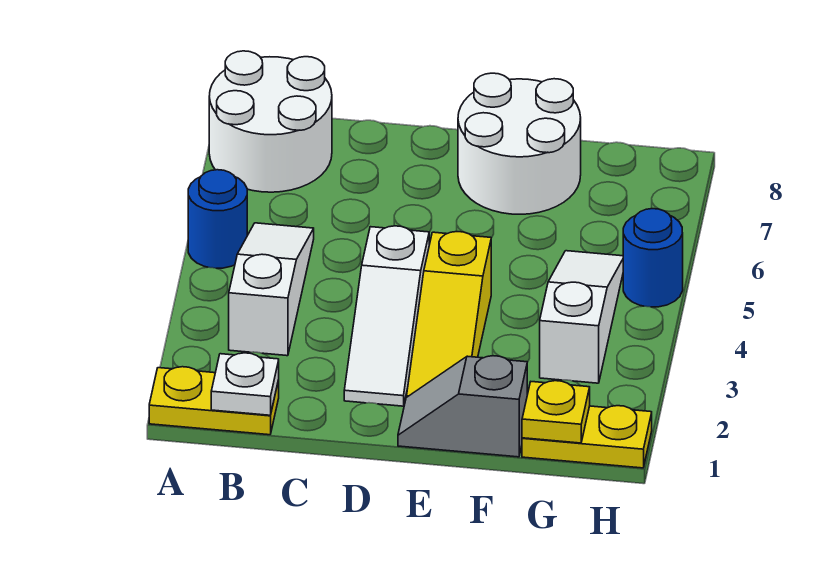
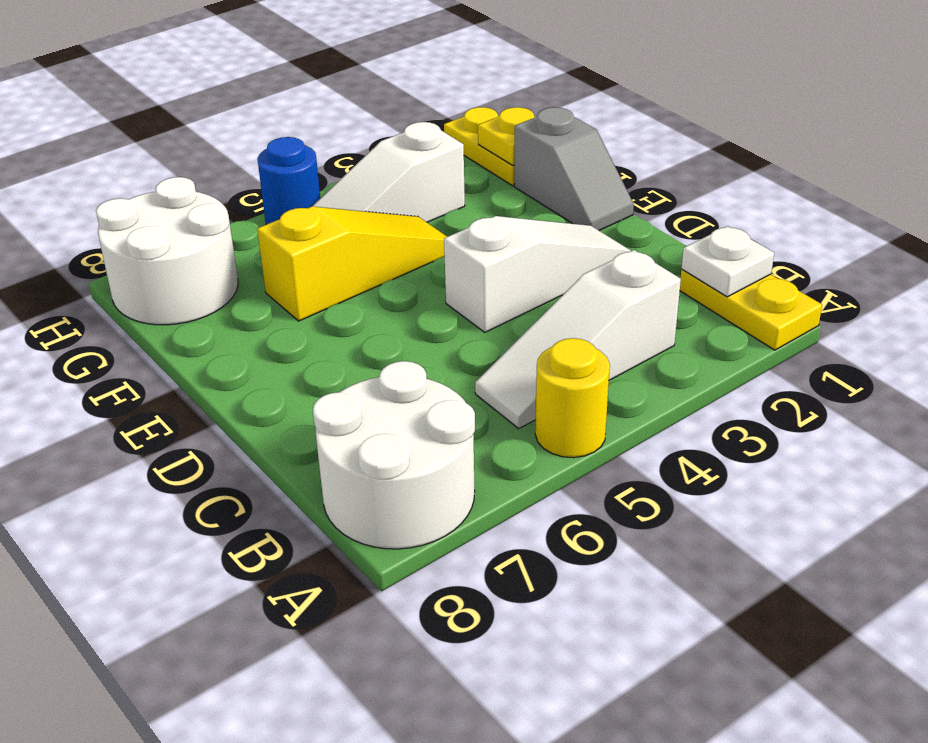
blue 1x1 round brick [188,170,247,268] -> yellow 1x1 round brick [535,338,610,458]
yellow 1x3 slope [407,232,491,397] -> yellow 1x3 slope moved to [257,206,447,321]
white 2x2 round brick [458,73,581,214] -> white 2x2 round brick moved to [96,177,238,325]

